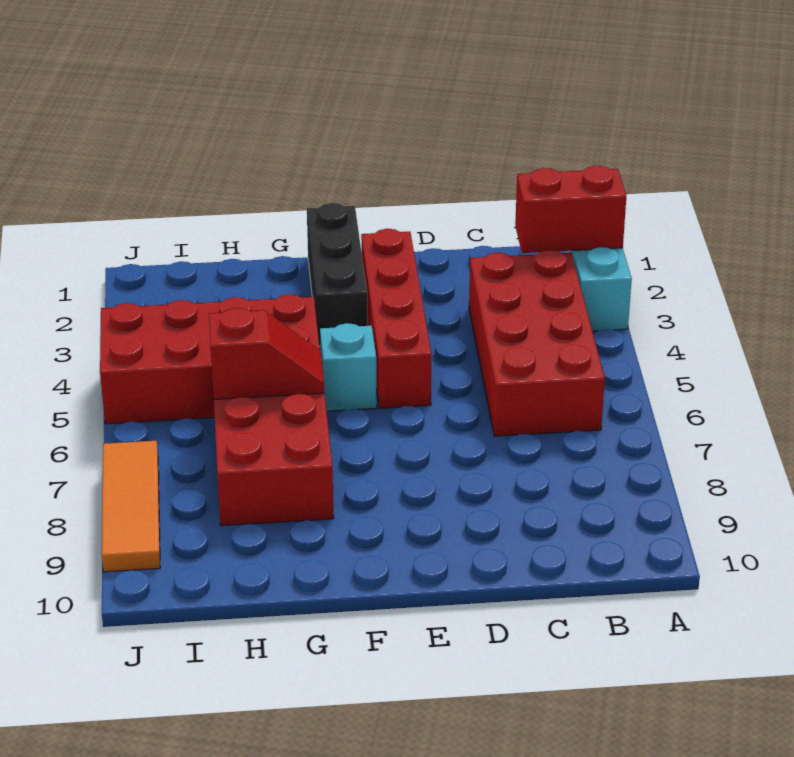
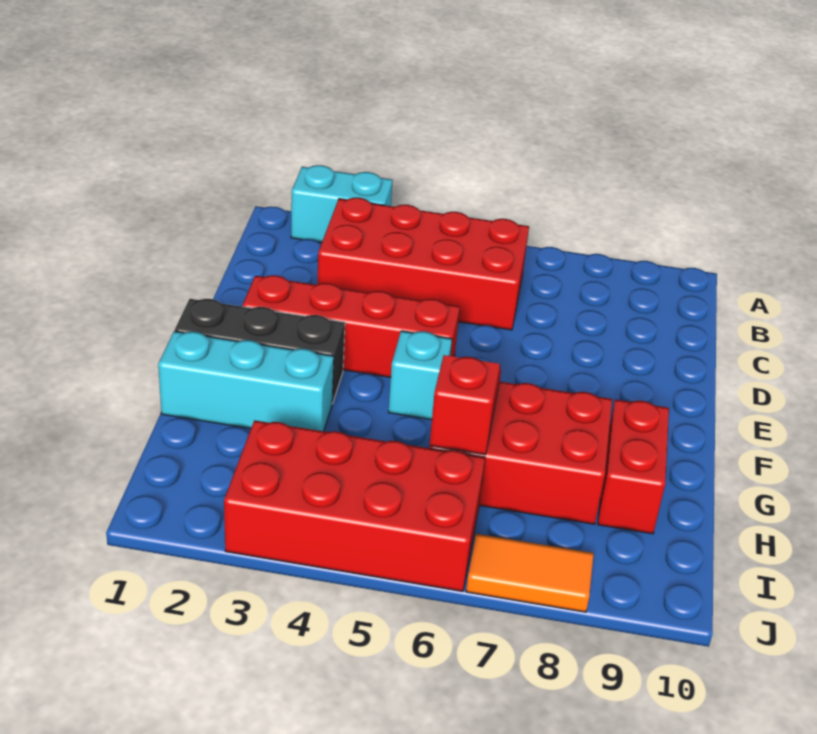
red 1x2 brick [515,166,626,253] -> red 1x2 brick moved to [598,399,669,534]
none -> cyan 1x3 brick [158,331,334,431]
red 2x4 brick [100,294,320,424] -> red 2x4 brick turned to [224,420,485,591]
orange 1x3 tile [102,441,160,572] -> orange 1x2 tile [466,534,594,612]

